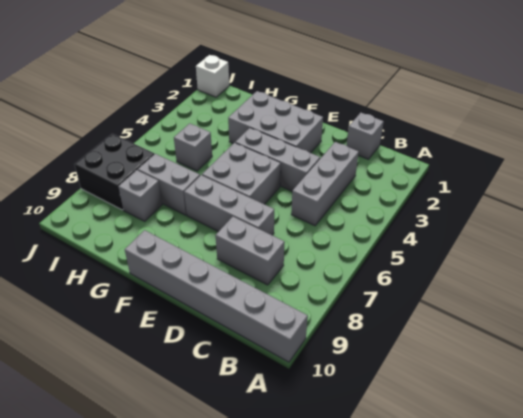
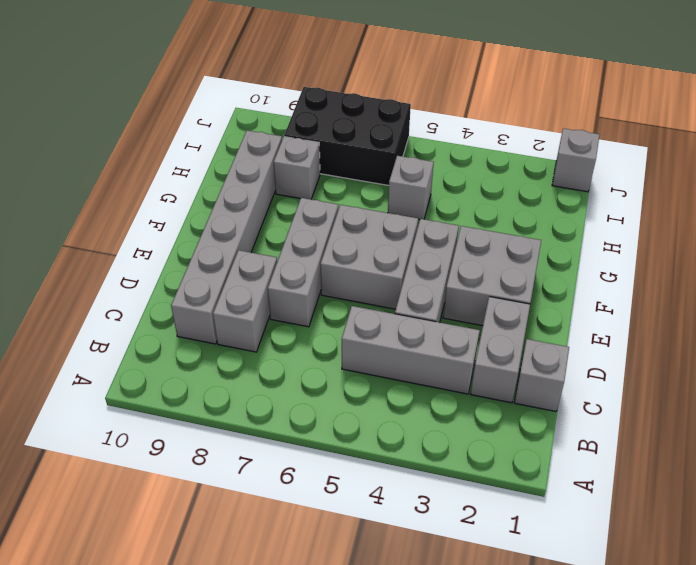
grey 1x6 brick [125,230,308,362] -> grey 1x6 brick moved to [171,130,282,344]
grey 2x3 brick [228,91,323,153] -> grey 2x2 brick [443,226,541,326]
grey 1x2 brick [138,154,200,215] -> grey 1x2 brick moved to [471,297,530,403]
black 2x2 brick [75,134,154,210] -> black 2x3 brick [284,87,411,186]
white 1x1 brick [196,55,229,97] -> grey 1x1 brick [552,128,599,192]

